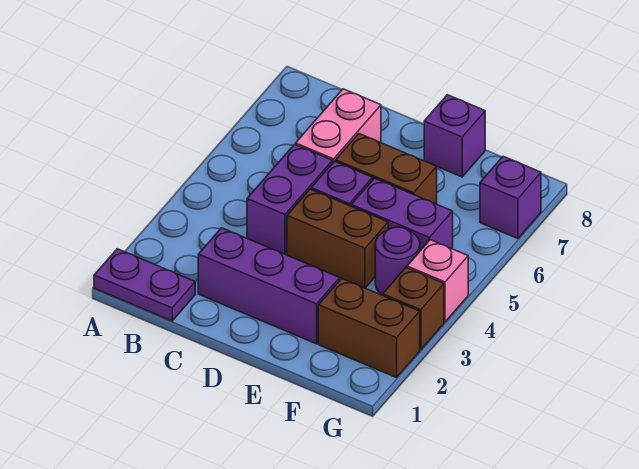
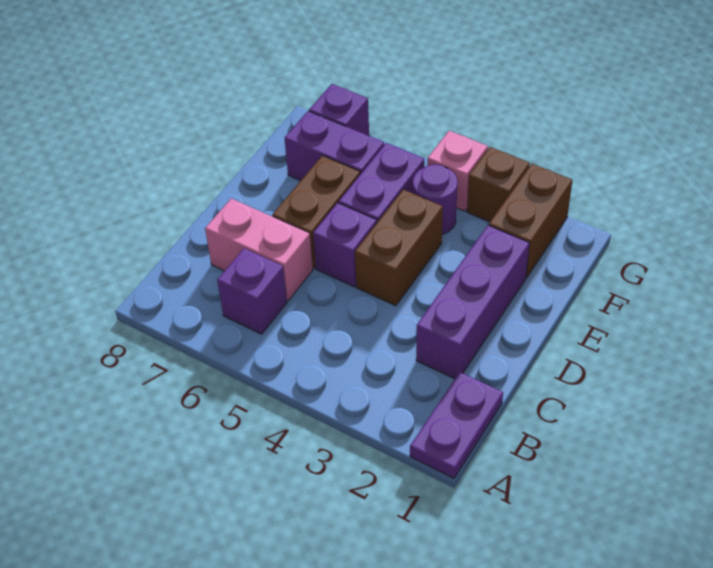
purple 1x2 brick [247,145,333,254] -> purple 1x2 brick moved to [284,111,384,181]
purple 1x1 brick [424,95,485,177] -> purple 1x1 brick moved to [217,248,287,334]

